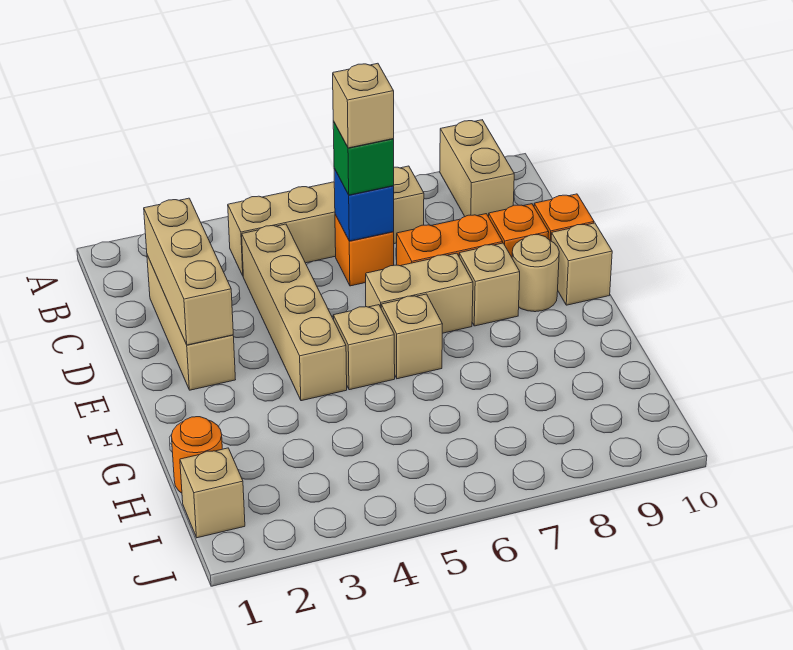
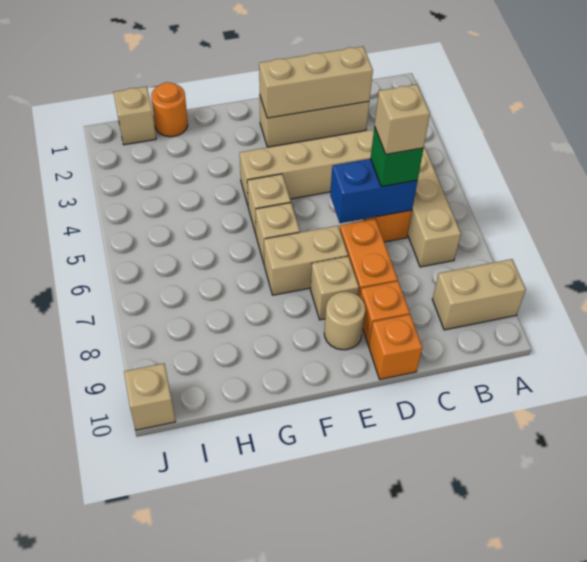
blue 1x1 brick [334,168,394,241] -> blue 1x2 brick [330,159,417,223]
tan 1x2 brick [366,253,473,333] -> tan 1x2 brick turned to [264,226,348,295]
tan 1x1 brick [551,223,612,305] -> tan 1x1 brick moved to [124,363,176,430]

